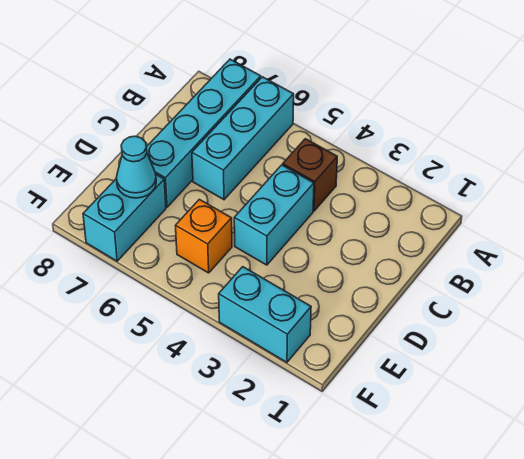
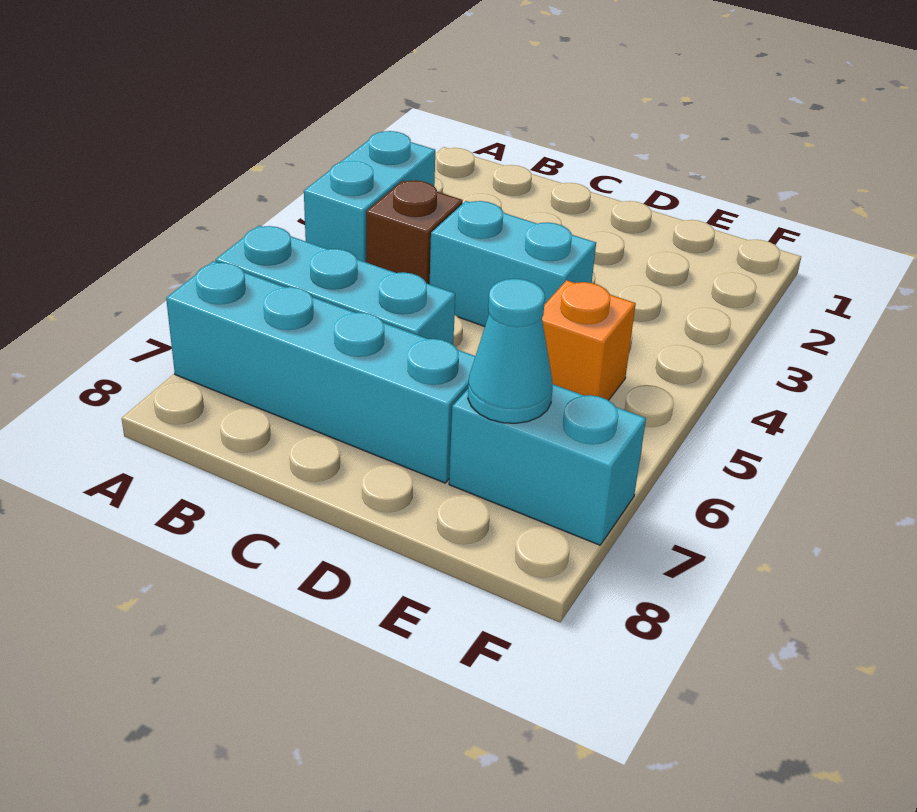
cyan 1x2 brick [219,267,311,362] -> cyan 1x2 brick moved to [304,131,435,262]

